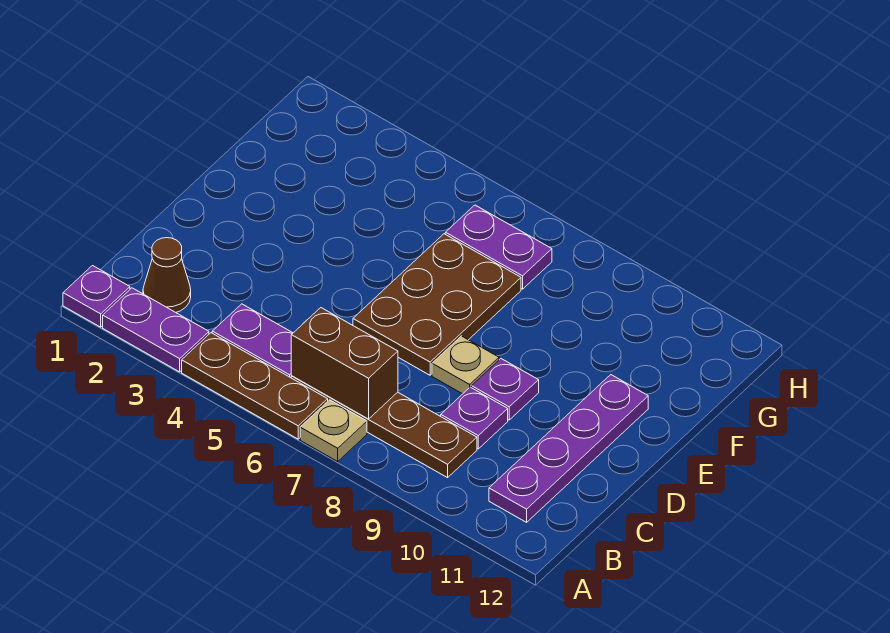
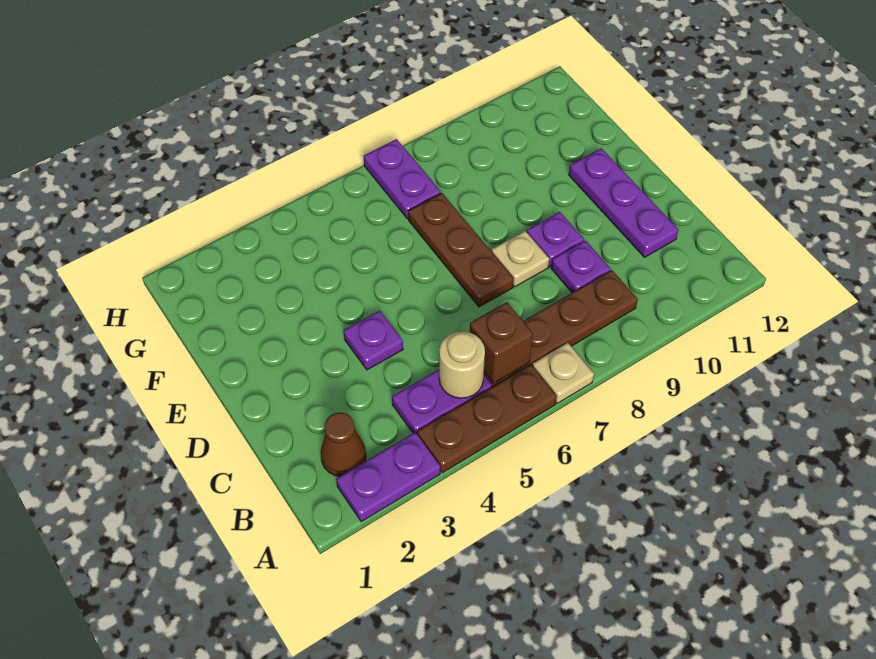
purple 1x1 plate [63,266,130,327] -> purple 1x1 plate moved to [343,311,403,370]
none -> tan 1x1 round brick [439,331,485,398]
brown 1x2 brick [291,308,398,419] -> brown 1x1 brick [470,302,533,383]
purple 1x4 plate [489,375,648,522] -> purple 1x3 plate [569,148,679,257]
brown 2x3 plate [353,234,521,375] -> brown 1x3 plate [408,193,514,307]
purple 1x2 plate [445,205,552,289] -> purple 1x2 plate turned to [363,139,441,219]

